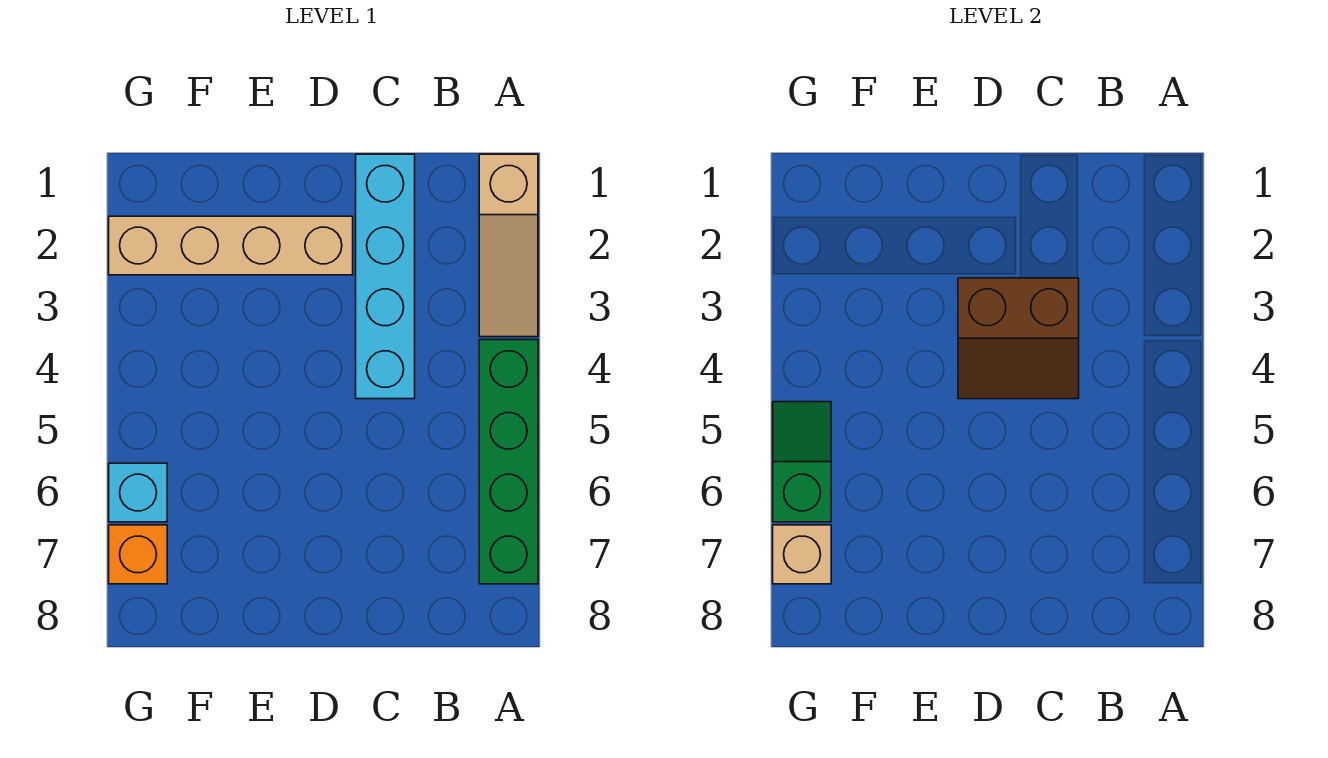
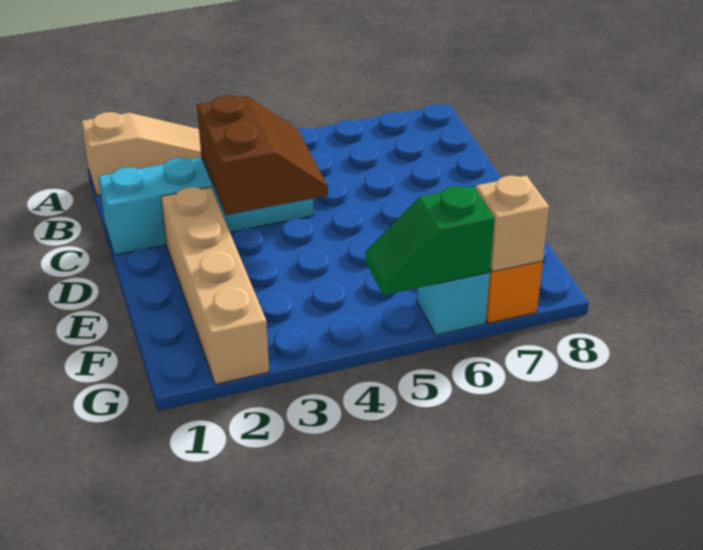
green 1x4 brick [479,340,538,584] -> none

